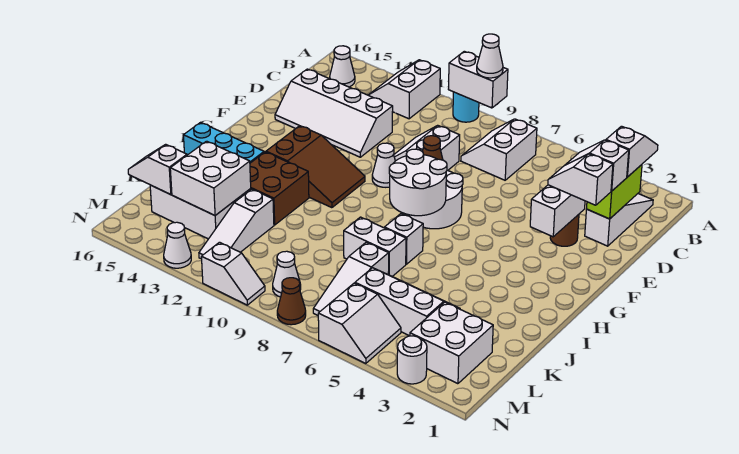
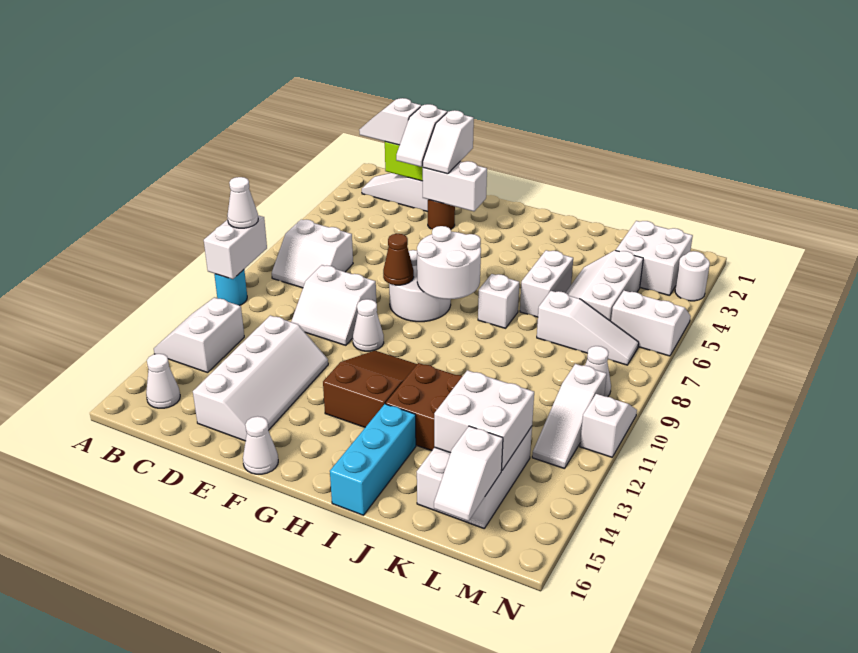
white 2x2 slope [368,60,440,119] -> white 2x2 slope turned to [154,297,244,373]
white 1x2 brick [344,217,406,276] -> white 1x2 brick moved to [520,250,573,317]
white 1x3 slope [199,189,274,259] -> white 1x3 slope turned to [532,364,607,469]
brown 1x1 cone [277,278,306,325] -> none
white 1x1 cone [164,222,191,268] -> white 1x1 cone moved to [243,416,278,474]

